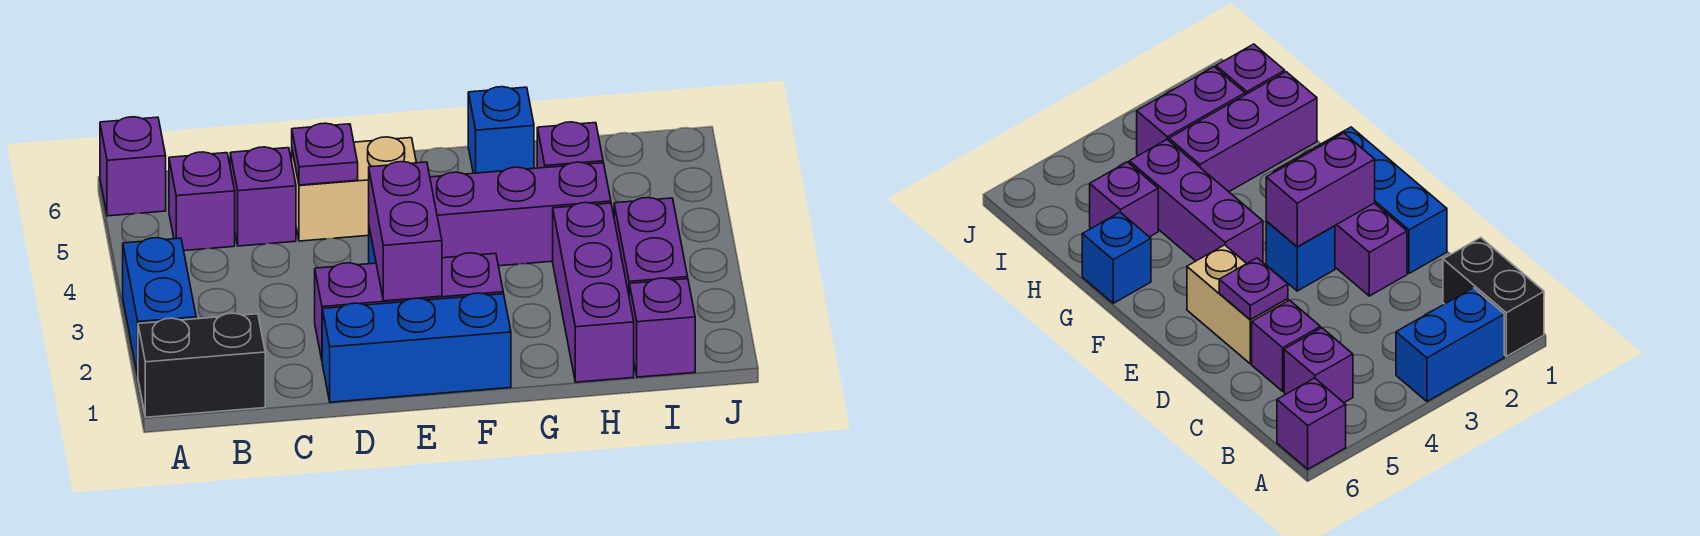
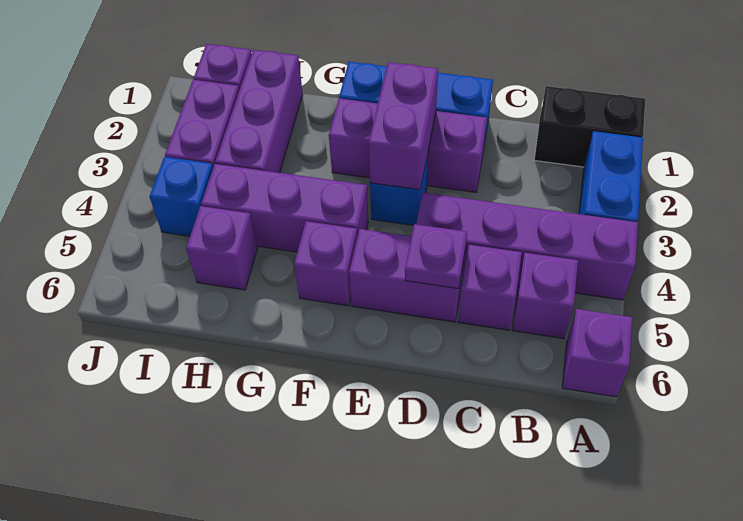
none -> purple 1x4 brick [416,193,638,300]
tan 1x2 brick [292,137,416,241] -> purple 1x2 brick [349,229,466,322]
none -> purple 1x1 brick [294,221,357,306]
blue 1x1 brick [468,87,534,173] -> blue 1x1 brick moved to [149,157,213,236]

